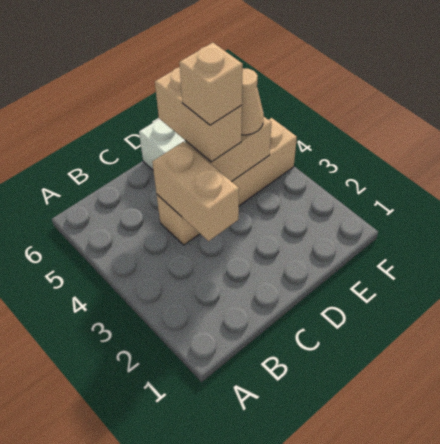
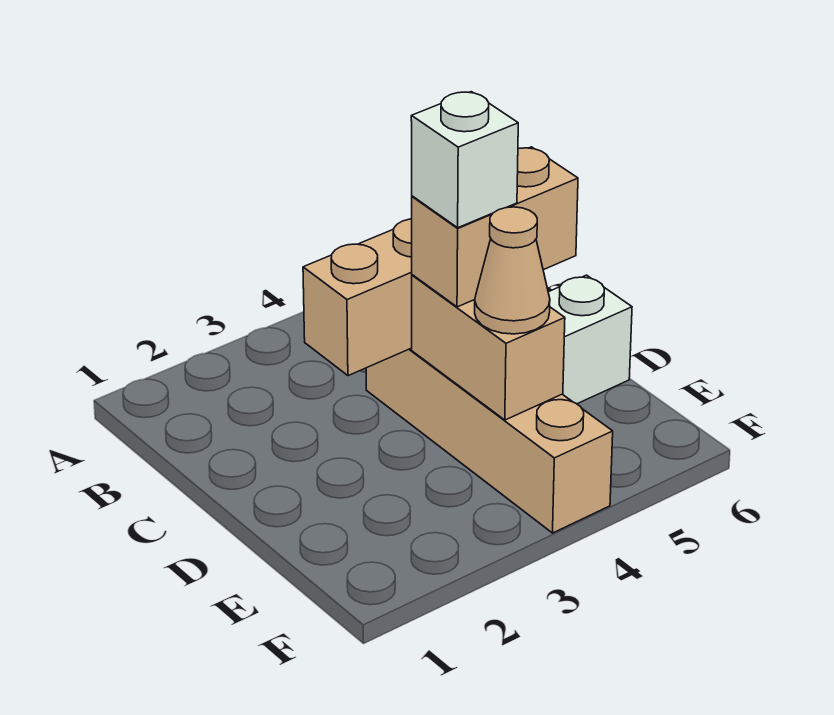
tan 1x1 brick [179,43,243,125] -> white 1x1 brick [411,92,518,228]

